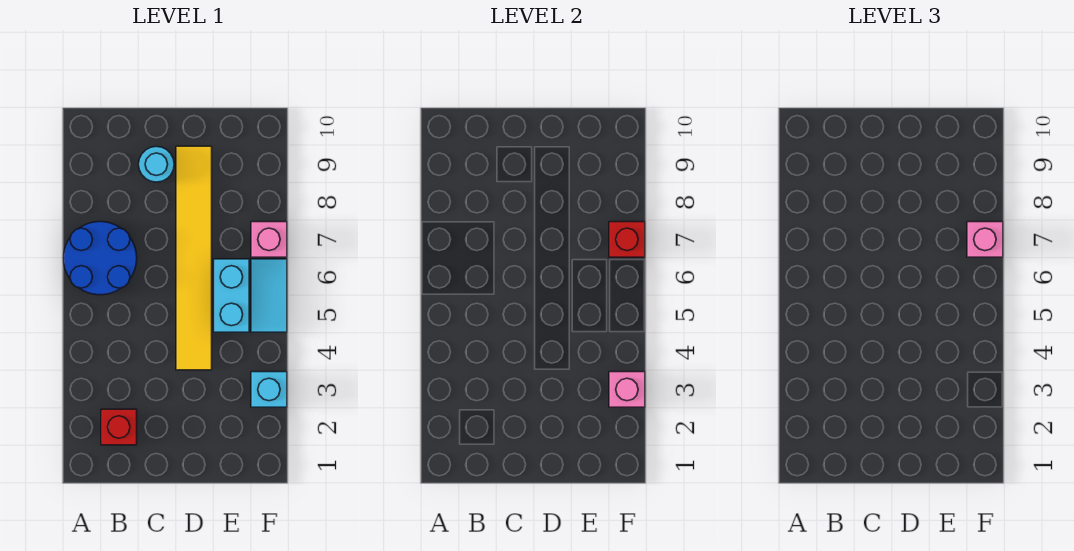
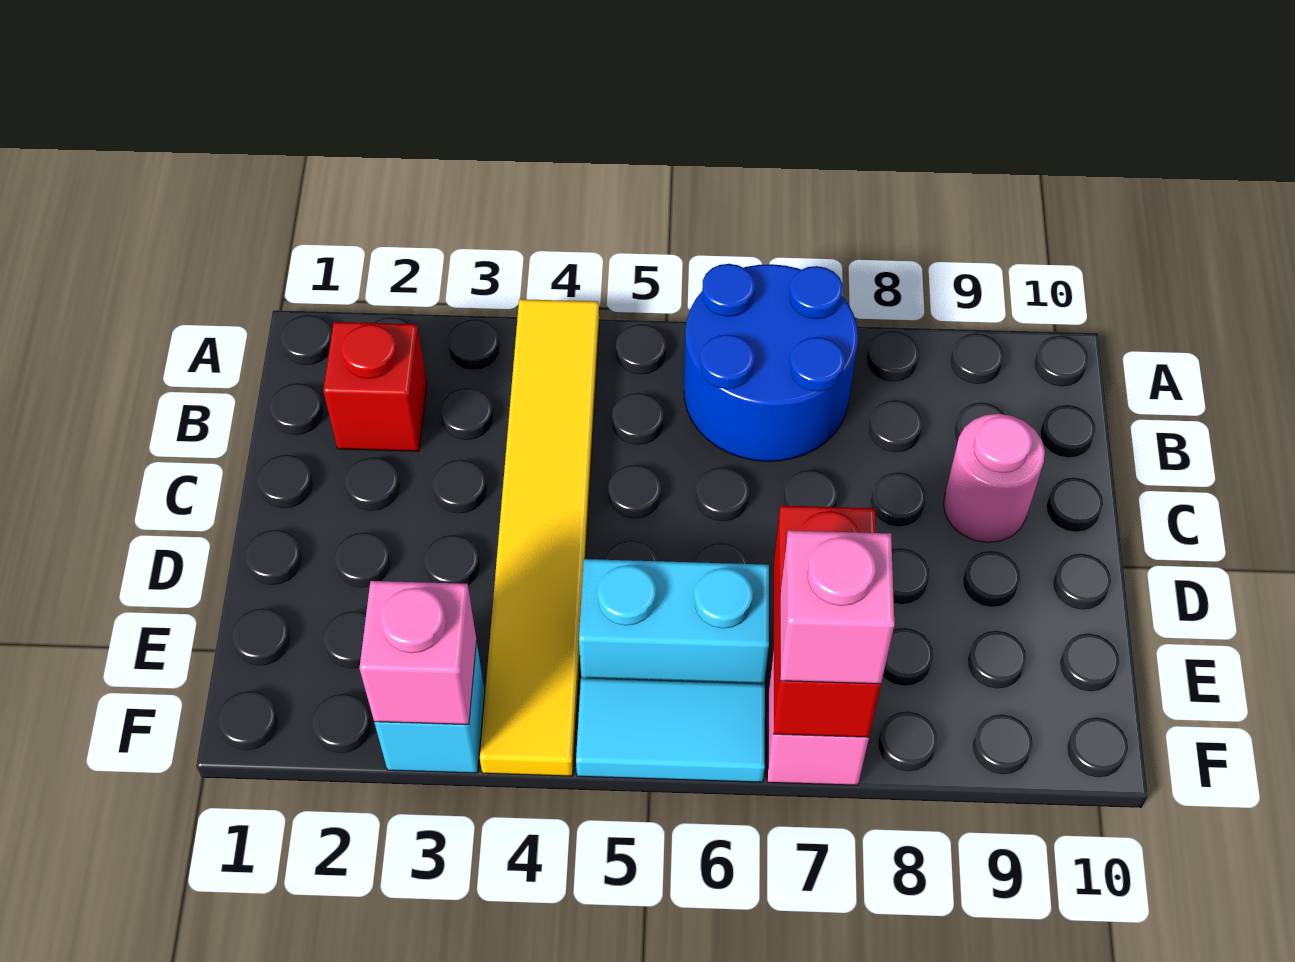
cyan 1x1 round brick [139,146,174,182] -> pink 1x1 round brick [943,414,1045,543]
yellow 1x6 tile [176,146,212,370] -> yellow 1x6 tile turned to [480,299,599,776]
red 1x1 brick [609,222,645,257] -> red 1x2 brick [774,505,881,737]

